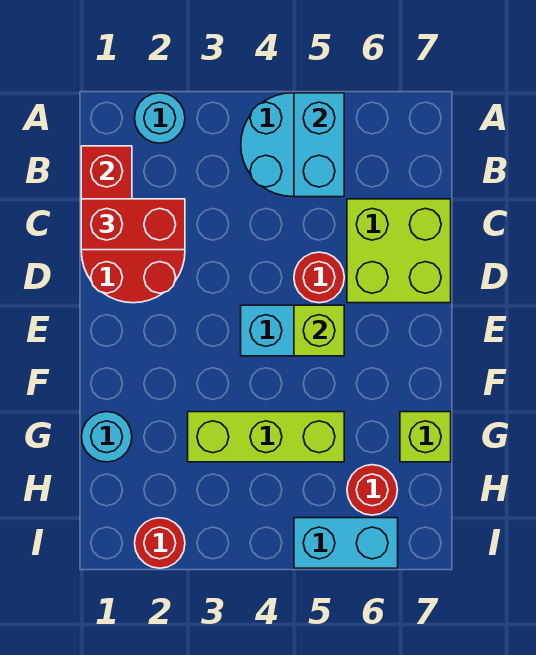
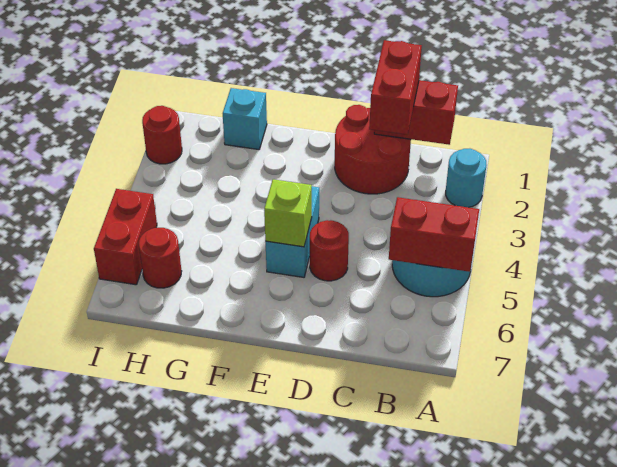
cyan 1x2 brick [294,93,344,197] -> red 1x2 brick [389,197,479,272]
lime 2x2 brick [347,199,451,303] -> none
cyan 1x1 round brick [81,412,132,462] -> cyan 1x1 brick [223,88,267,150]
lime 1x3 brick [188,412,344,462] -> none
lime 1x1 brick [400,412,451,462] -> none
cyan 1x2 brick [294,518,398,568] -> red 1x2 brick [94,189,157,285]

